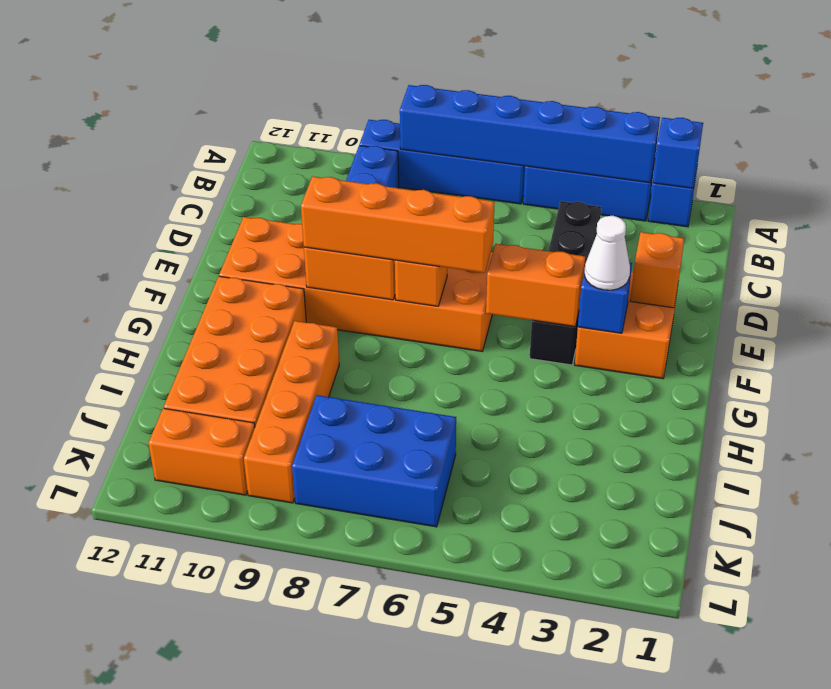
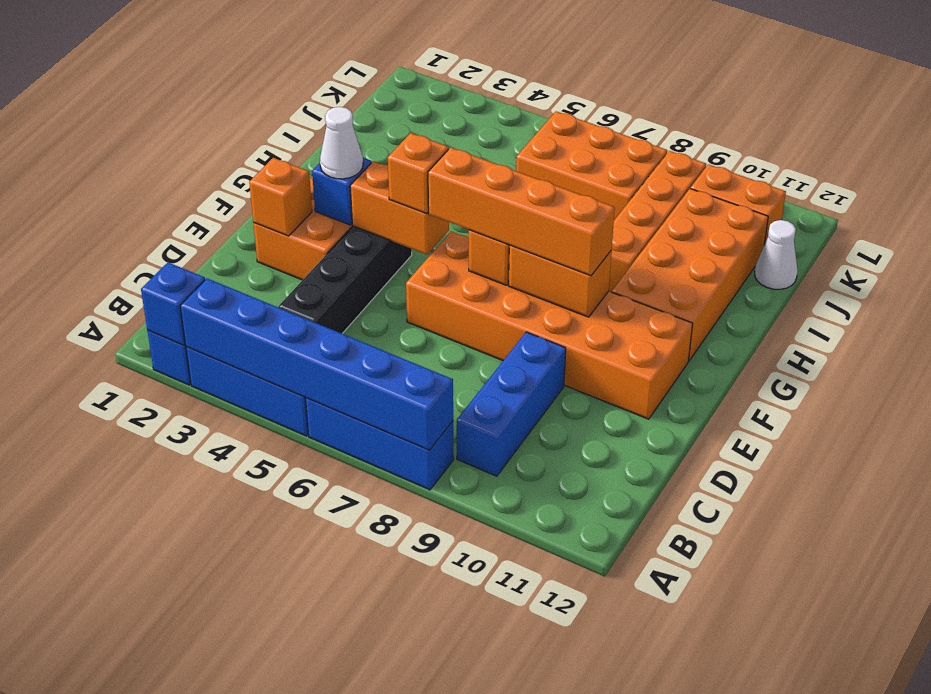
blue 1x4 brick [359,120,525,204] -> blue 1x3 brick [306,398,454,490]
none -> orange 1x1 brick [388,133,448,213]
blue 2x3 brick [292,395,456,527] -> orange 2x3 brick [516,111,667,220]
none -> white 1x1 cone [755,220,798,289]

